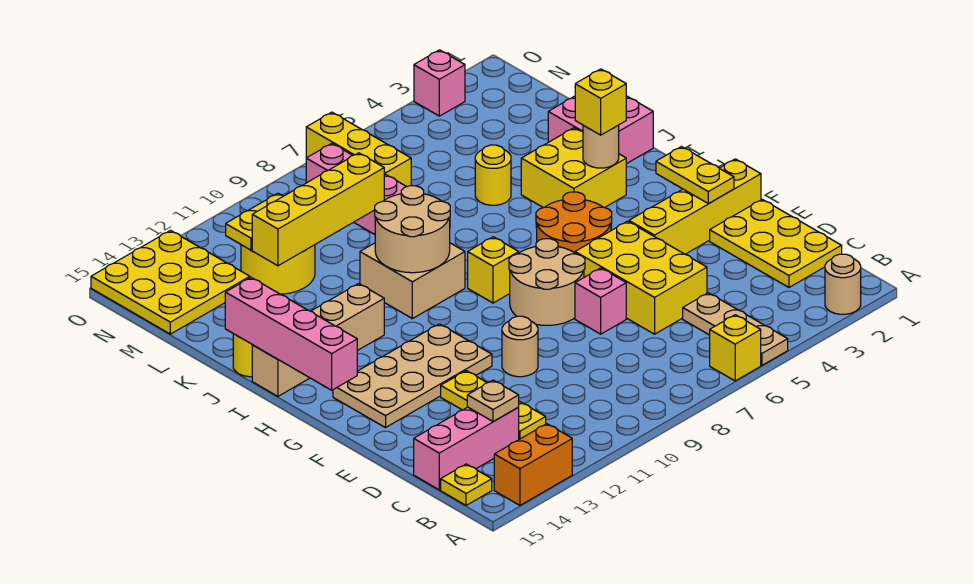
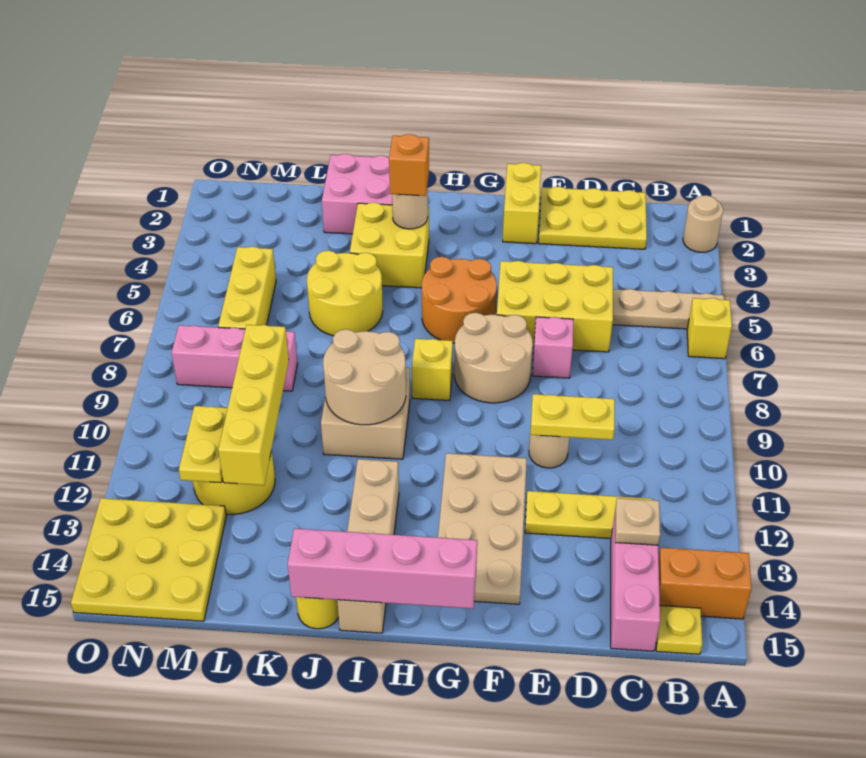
orange 1x2 brick [494,424,572,505] -> orange 1x2 brick turned to [659,548,752,619]
yellow 1x4 brick [629,159,761,254] -> yellow 1x2 brick [503,163,541,244]
yellow 1x2 plate [656,147,734,204] -> yellow 1x2 plate moved to [530,394,615,440]
yellow 1x1 brick [575,69,626,135] -> orange 1x1 brick [389,134,429,196]
yellow 1x1 round brick [475,145,511,205] -> yellow 2x2 round brick [307,251,383,336]
yellow 1x3 brick [306,112,411,187] -> yellow 1x3 brick turned to [218,247,276,329]
pink 1x1 brick [414,50,465,116] -> none

